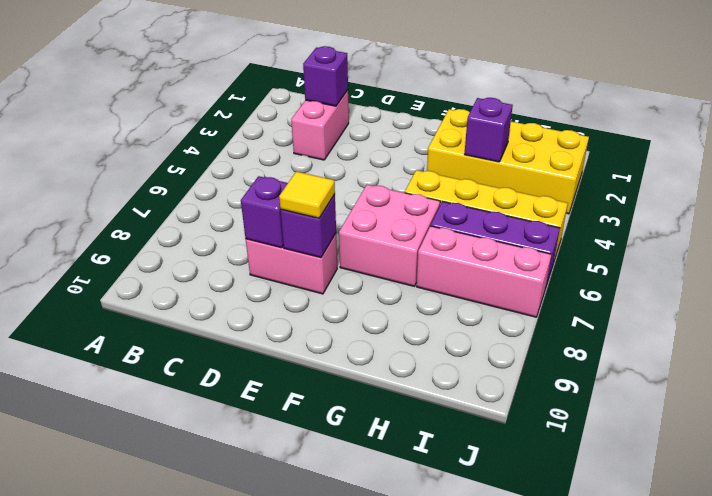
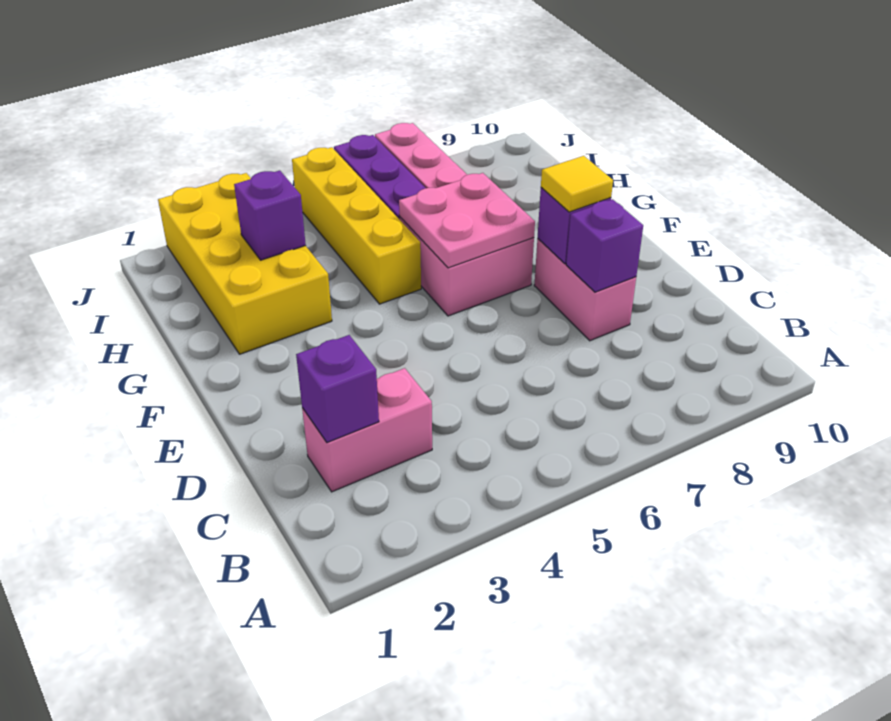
none -> pink 2x2 plate [399,173,535,268]

